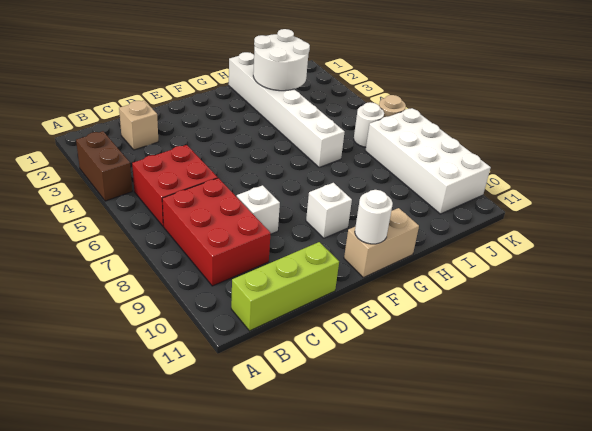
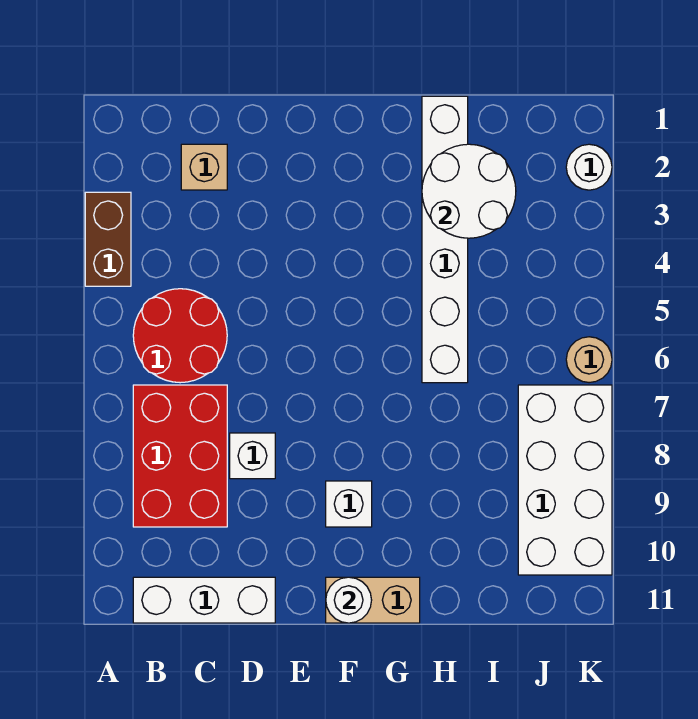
red 2x2 brick [132,145,218,226] -> red 2x2 round brick [133,289,227,383]
lime 1x3 brick [231,242,339,331] -> white 1x3 brick [133,577,275,623]
white 1x1 round brick [354,102,384,147] -> white 1x1 round brick moved to [566,144,612,190]

